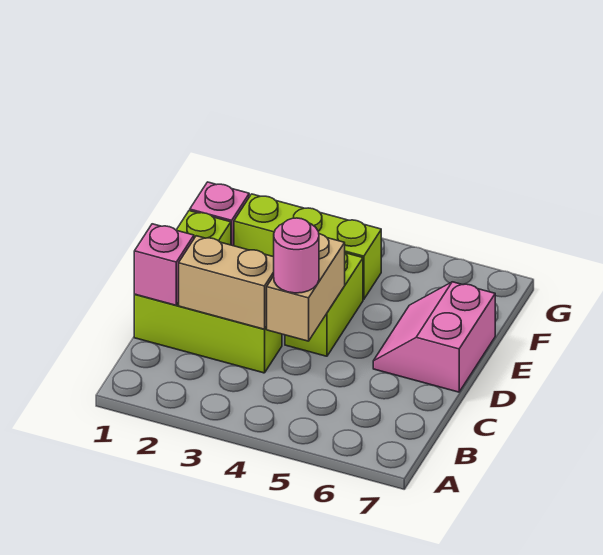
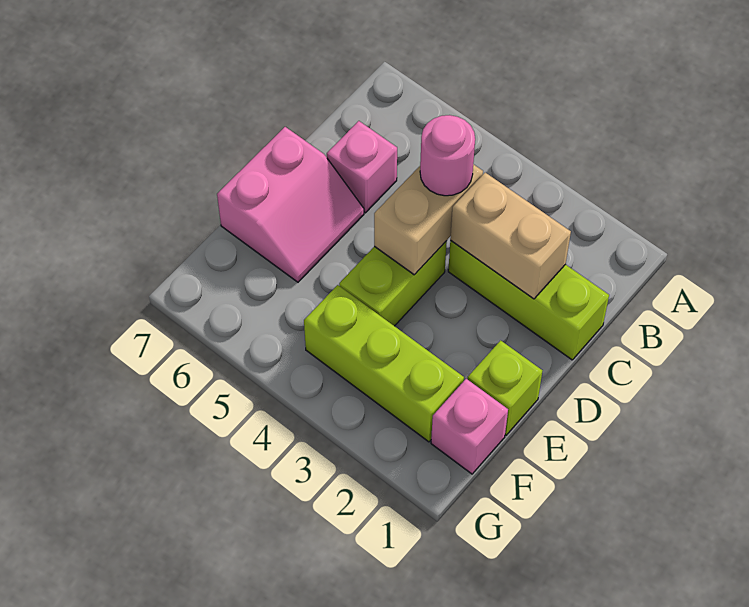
pink 1x1 brick [134,224,194,305] -> pink 1x1 brick moved to [327,121,397,213]

